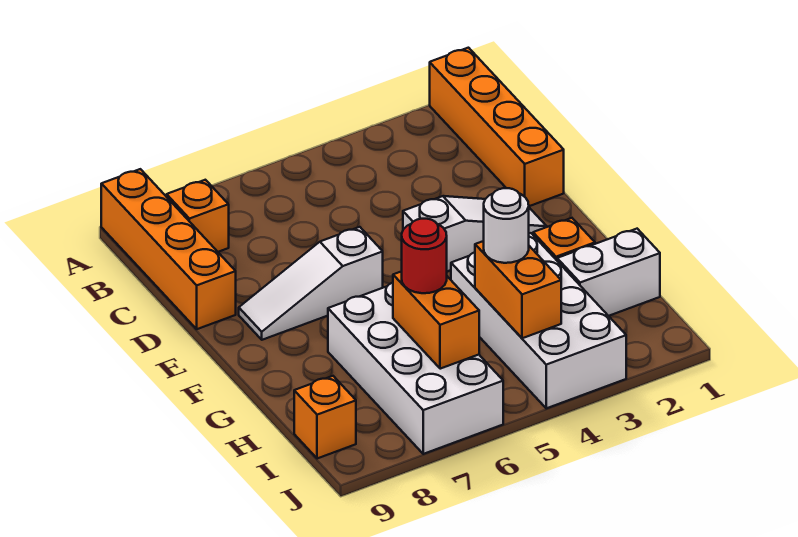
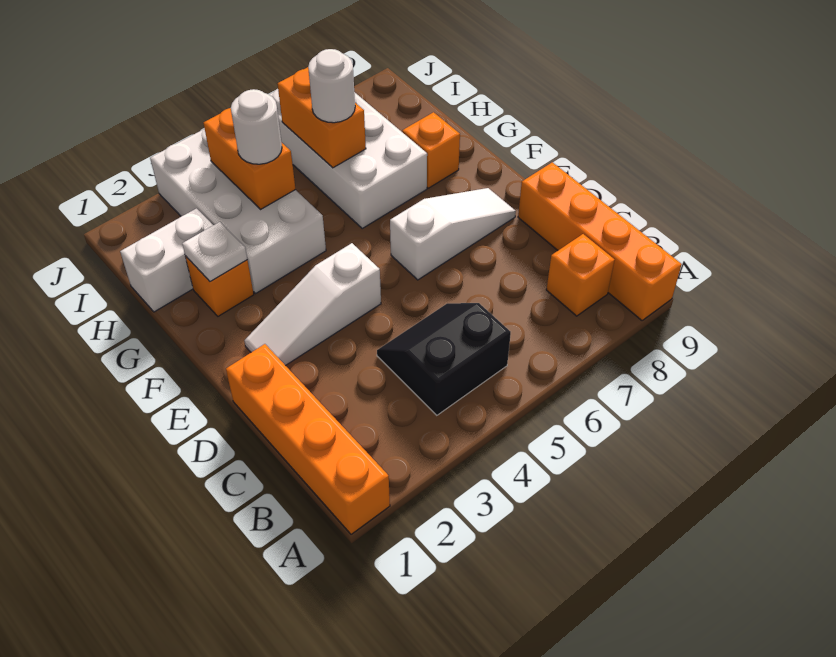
none -> black 2x2 slope [377,303,511,415]
none -> white 1x1 plate [182,222,247,281]
red 1x1 round brick [402,219,447,293] -> white 1x1 round brick [308,49,355,123]
orange 1x1 brick [294,376,356,459] -> orange 1x1 brick moved to [402,112,460,188]

